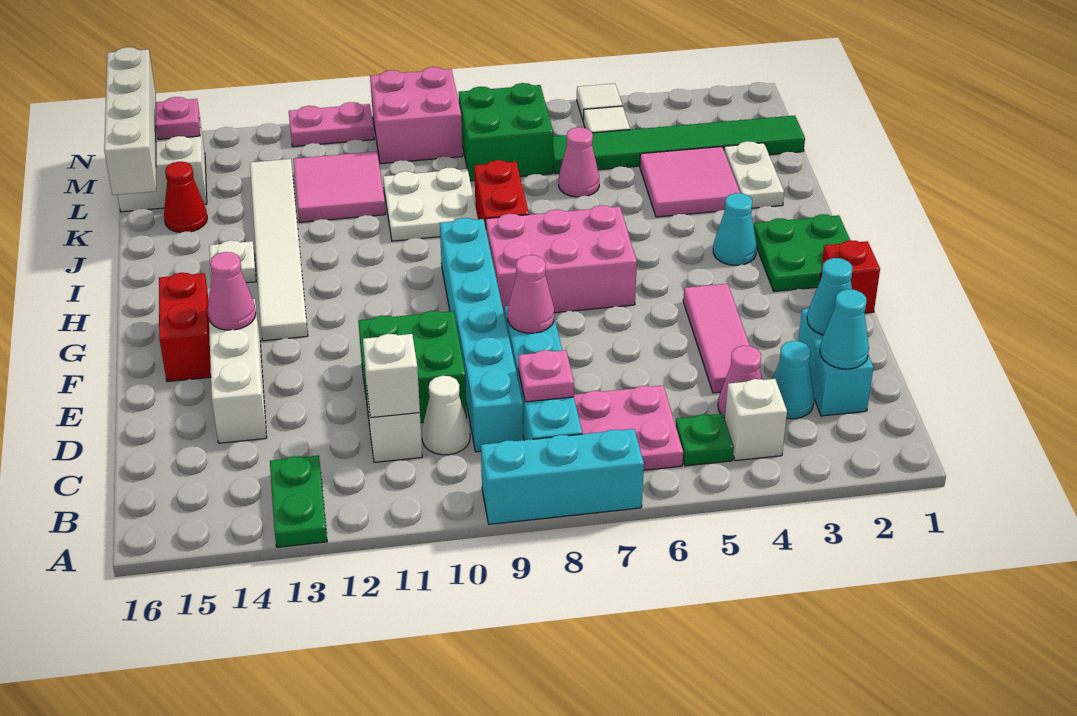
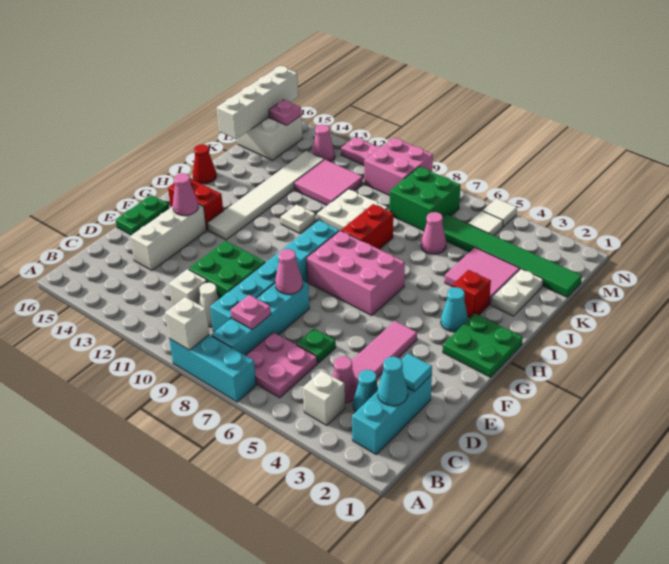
green 1x2 plate [270,456,327,547] -> green 1x2 plate moved to [116,195,169,235]
green 1x1 plate [676,414,734,466] -> green 1x1 plate moved to [296,329,336,363]
cyan 1x2 brick [798,309,873,416] -> cyan 1x3 brick [352,375,432,454]
white 1x1 brick [363,334,420,418] -> white 1x1 brick moved to [165,297,209,350]
cyan 1x1 cone [807,258,852,335] -> cyan 1x1 tile [402,353,432,391]
red 1x1 brick [820,240,880,313] -> red 1x1 brick moved to [453,270,491,318]
red 1x2 brick [159,273,211,382] -> red 1x2 brick turned to [168,178,223,230]
white 1x1 plate [209,240,256,283] -> white 1x1 plate moved to [281,205,316,233]
red 1x1 cone [164,162,207,233] -> red 1x1 cone moved to [193,144,216,184]
none -> pink 1x1 cone [312,125,335,162]

